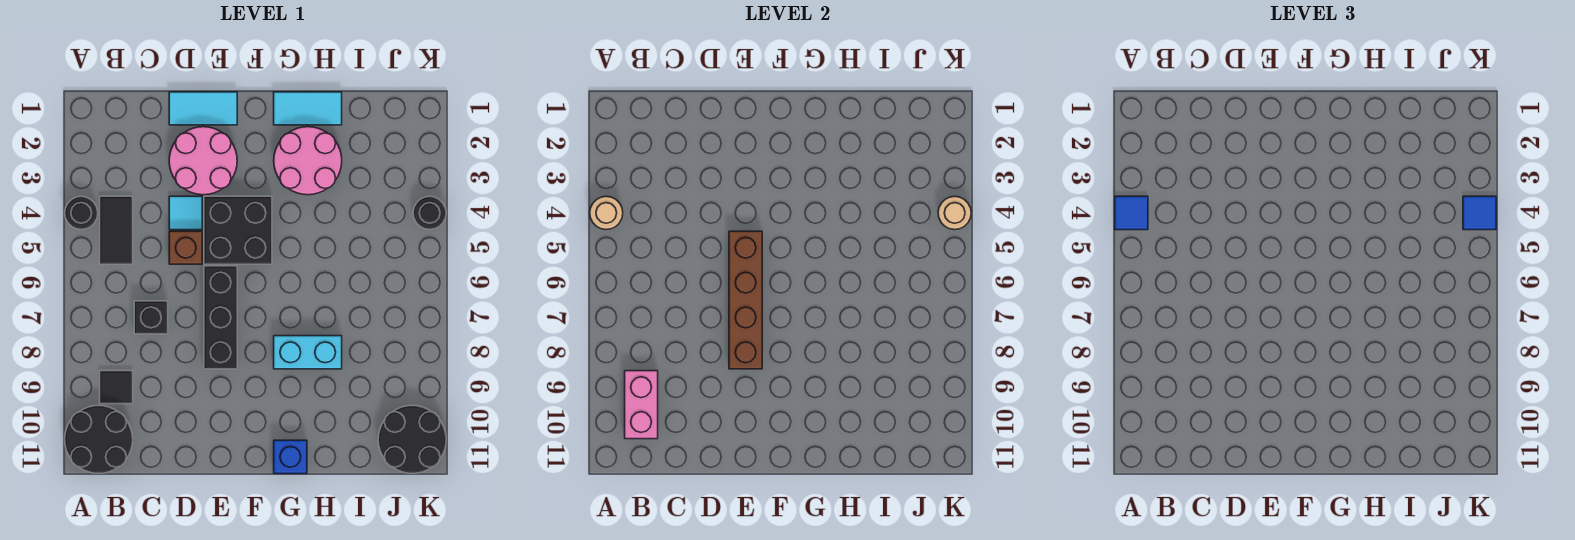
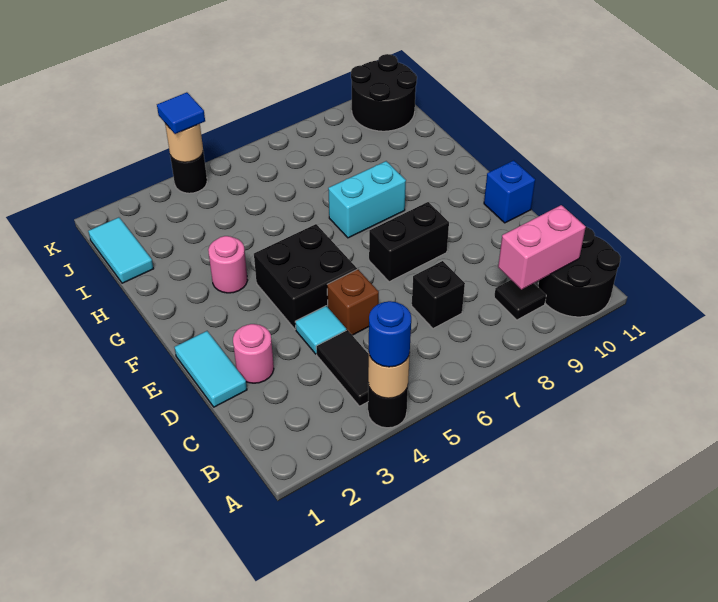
blue 1x1 tile [1115,196,1148,230] -> blue 1x1 round brick [369,301,411,367]
black 1x2 tile [100,196,133,264] -> black 1x2 tile turned to [316,330,369,406]
pink 2x2 round brick [169,127,237,195] -> pink 1x1 round brick [233,324,274,383]
brown 1x4 brick [729,231,762,369] -> none
black 1x3 brick [204,266,237,369] -> black 1x2 brick [369,202,449,282]
cyan 1x2 tile [274,92,342,125] -> cyan 1x2 tile moved to [88,217,154,283]
pink 2x2 round brick [274,127,342,195] -> pink 1x1 round brick [208,236,248,293]
cyan 1x2 brick [274,336,342,369] -> cyan 1x2 brick turned to [328,161,406,238]
blue 1x1 brick [274,440,307,474] -> blue 1x1 brick moved to [484,160,535,223]

